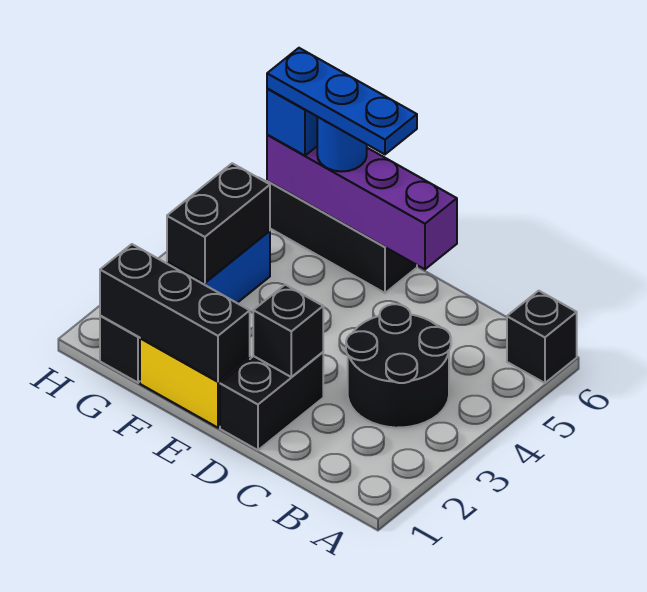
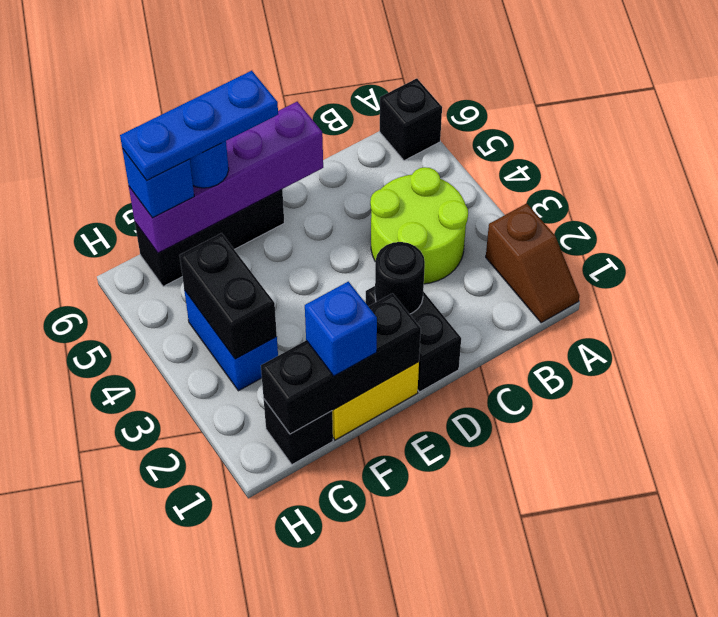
none -> brown 1x2 slope [486,203,579,323]
black 2x2 round brick [346,304,451,428] -> lime 2x2 round brick [370,167,468,284]
black 1x1 brick [253,285,323,377] -> black 1x1 round brick [375,242,425,314]
none -> blue 1x1 brick [305,282,377,376]

